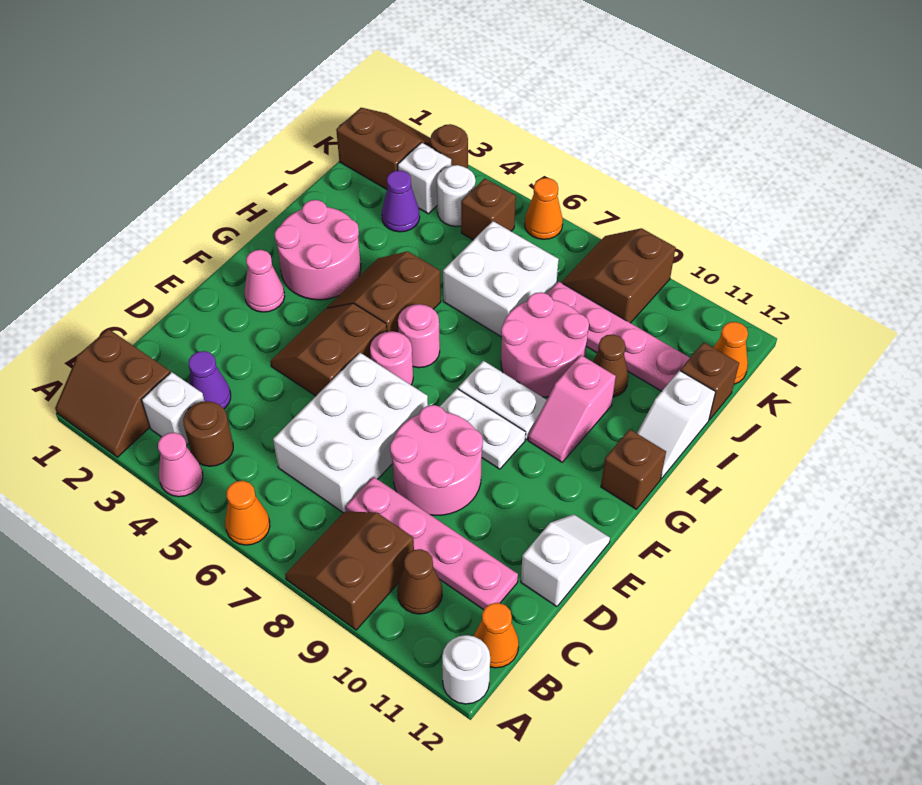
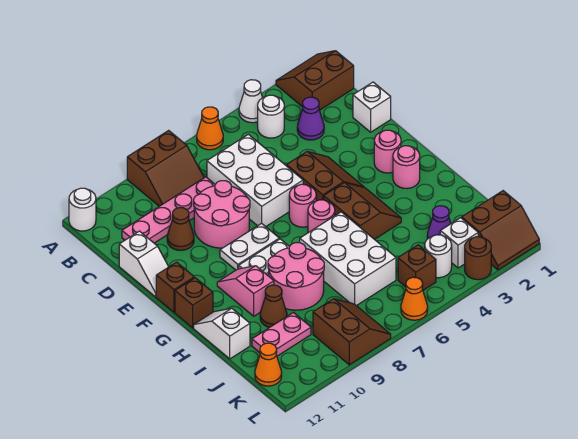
pink 1x1 cone [158,433,203,497] -> white 1x1 cone [239,80,263,123]
brown 2x2 slope [285,512,414,630] -> brown 2x2 slope turned to [127,130,204,206]
white 1x1 brick [142,372,205,445] -> white 1x1 brick moved to [353,82,391,132]
brown 1x1 round brick [183,401,233,466] -> white 1x1 round brick [258,95,284,138]
brown 1x1 cone [397,549,442,614] -> brown 1x1 cone moved to [167,208,194,250]
orange 1x1 cone [474,603,519,668] -> none
pink 1x1 cone [245,250,285,312] -> pink 1x1 round brick [374,130,401,173]
pink 2x2 round brick [275,200,361,300] -> pink 1x1 round brick [393,146,420,188]
white 2x2 brick [443,221,559,337] -> white 2x3 brick [300,212,396,306]
pink 1x4 plate [547,281,690,391] -> pink 1x2 plate [252,313,311,356]
brown 1x1 brick [680,342,739,420] -> brown 1x1 brick moved to [156,262,194,312]

